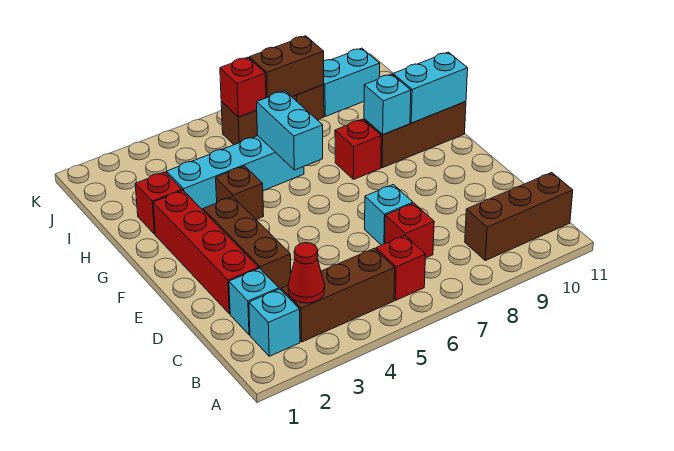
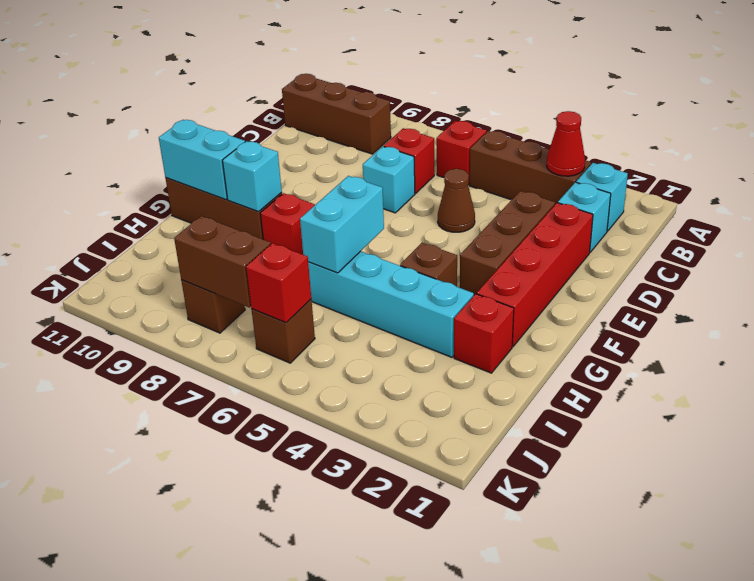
none -> brown 1x1 cone [438,169,475,232]
cyan 1x2 brick [323,48,380,116] -> none

